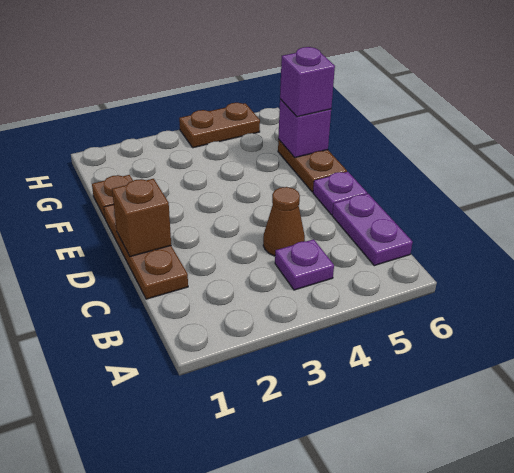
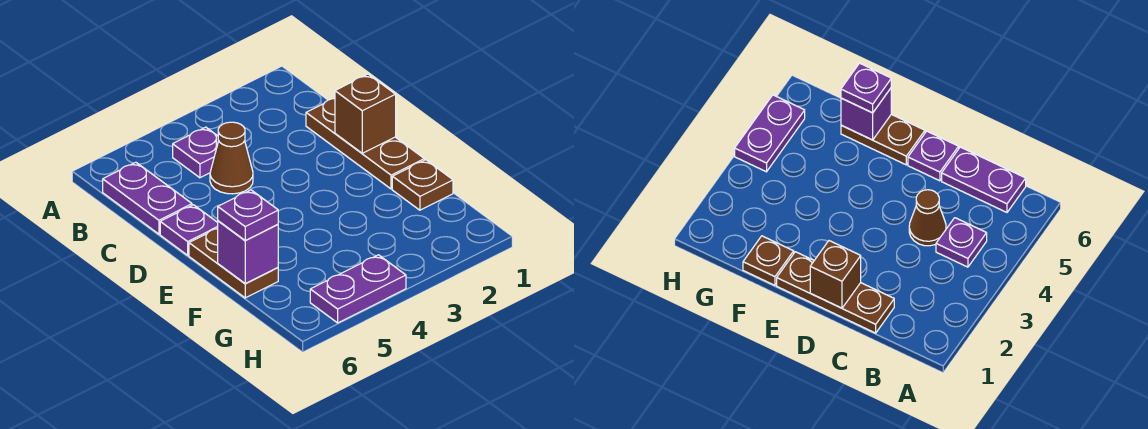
purple 1x1 brick [280,47,335,117] -> purple 1x1 plate [218,190,278,241]
brown 1x2 plate [179,103,260,148] -> purple 1x2 plate [310,255,406,323]

